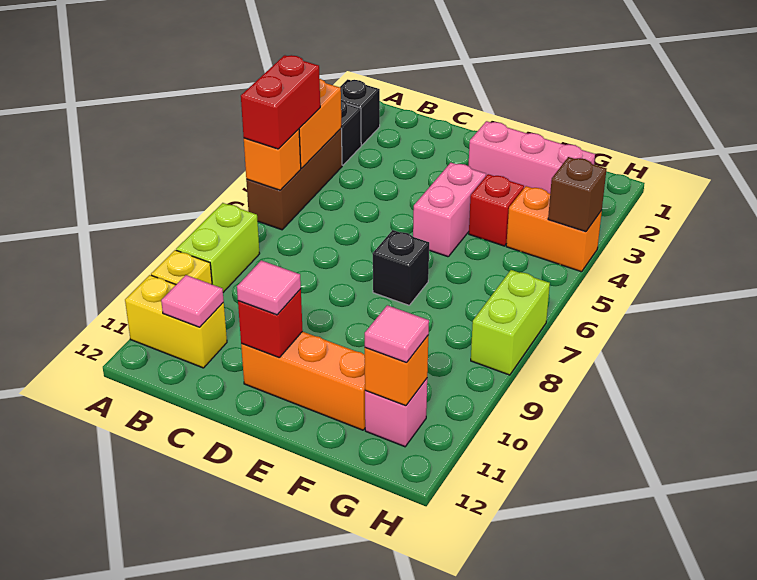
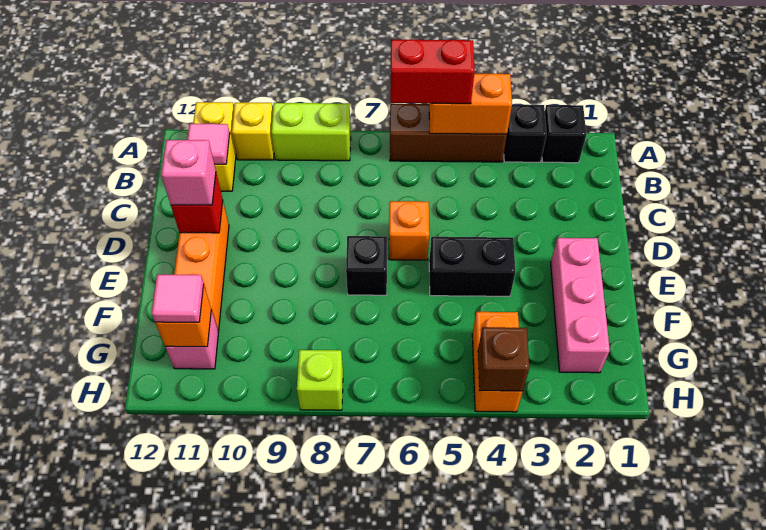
orange 1x1 brick [244,129,301,190] -> orange 1x1 brick moved to [389,201,429,260]
pink 1x1 tile [237,260,301,315] -> pink 1x1 brick [161,140,216,205]
pink 1x2 brick [413,163,486,257] -> black 1x2 brick [429,237,515,296]
red 1x1 brick [469,174,524,246] -> none
lime 1x2 brick [471,270,550,375] -> lime 1x1 brick [297,350,343,410]

